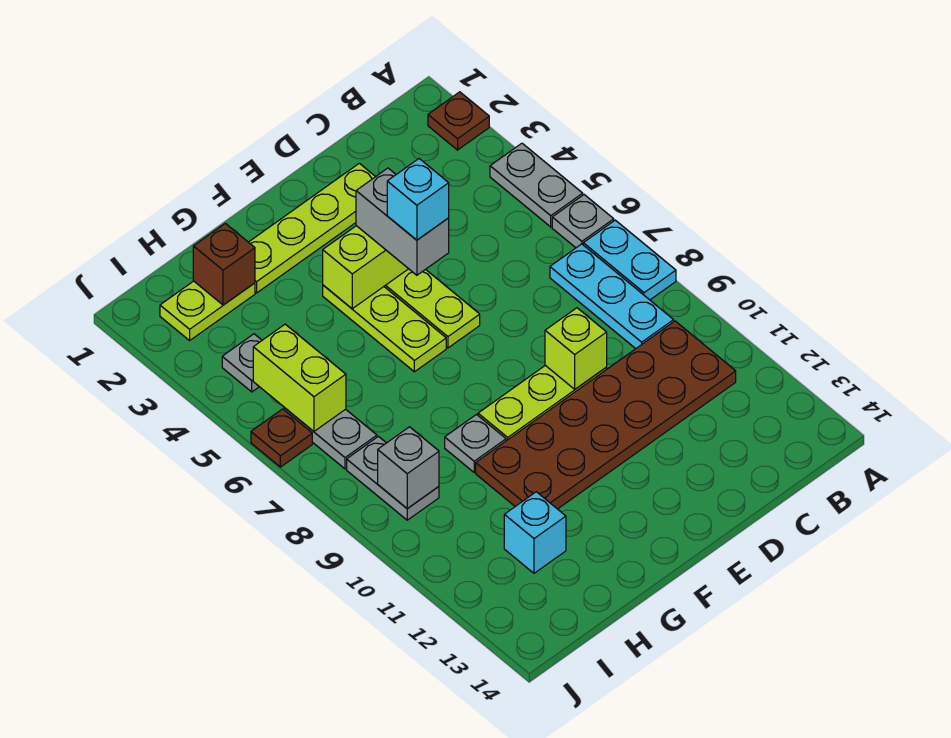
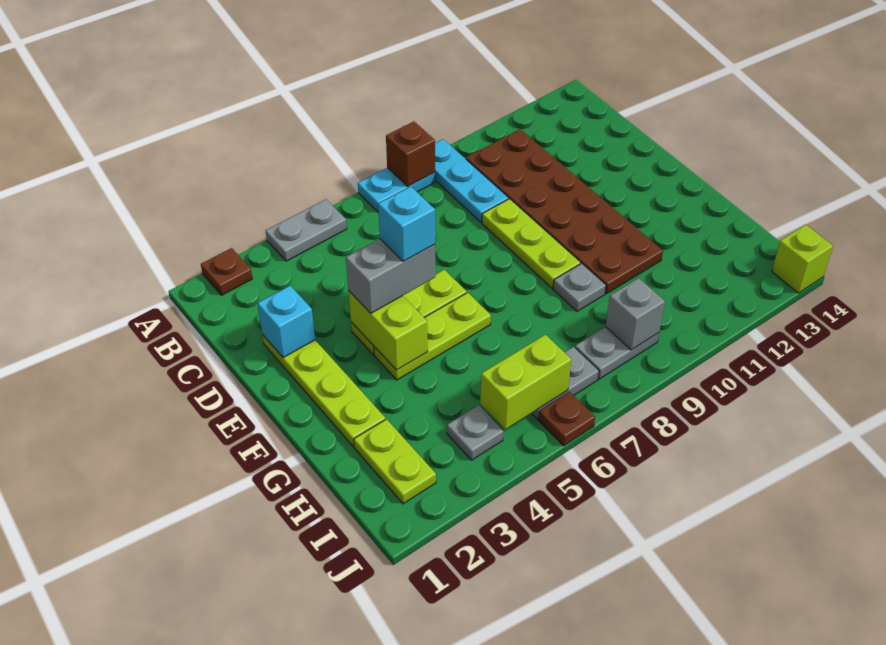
grey 1x1 plate [552,195,614,248] -> none
cyan 1x3 plate [550,244,674,349] -> cyan 1x3 plate turned to [435,139,509,222]
lime 1x1 brick [545,308,607,389] -> lime 1x1 brick moved to [772,225,833,293]
brown 1x1 brick [193,223,255,305] -> brown 1x1 brick moved to [386,122,435,186]
cyan 1x1 brick [504,492,566,573] -> cyan 1x1 brick moved to [257,286,315,358]

